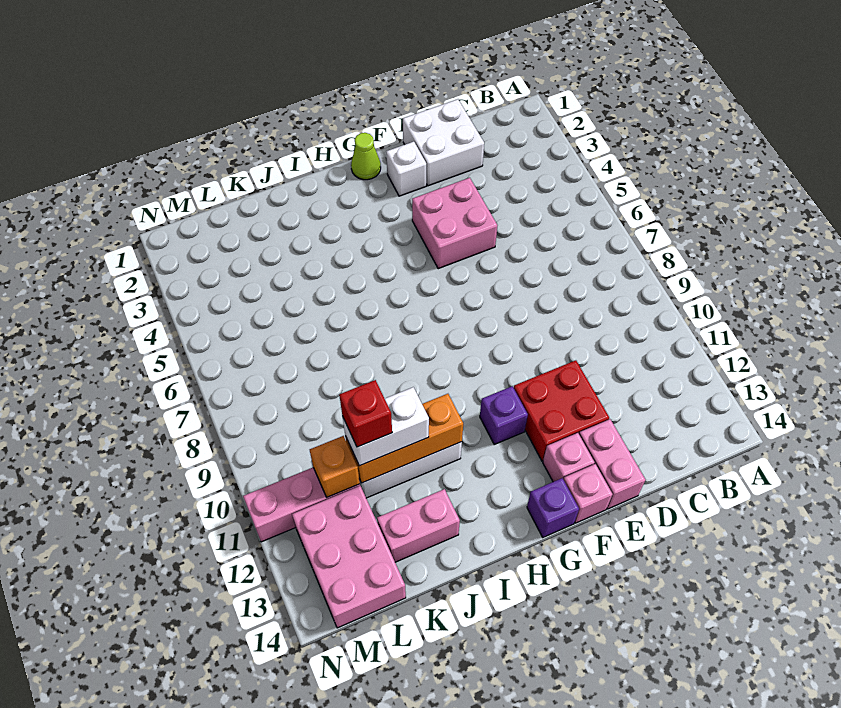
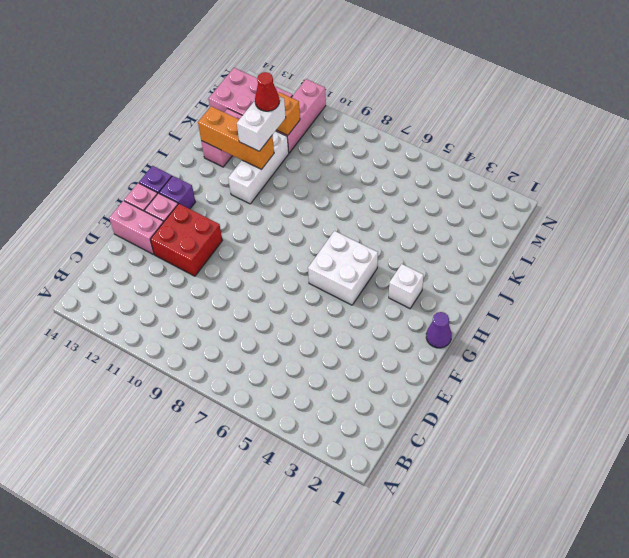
white 2x2 brick [403,99,484,186] -> white 2x2 brick moved to [308,231,378,305]
pink 2x2 brick [412,178,497,269] -> none
white 1x1 brick [386,142,426,196] -> white 1x1 brick moved to [389,264,424,309]
lime 1x1 cone [351,133,381,180] -> purple 1x1 cone [426,312,452,348]
purple 1x1 brick [480,386,528,444] -> purple 1x1 brick moved to [159,176,195,209]
orange 1x3 brick [345,394,463,483] -> orange 1x3 brick turned to [198,106,274,170]
red 1x1 brick [339,380,392,447] -> red 1x1 cone [255,72,279,111]

